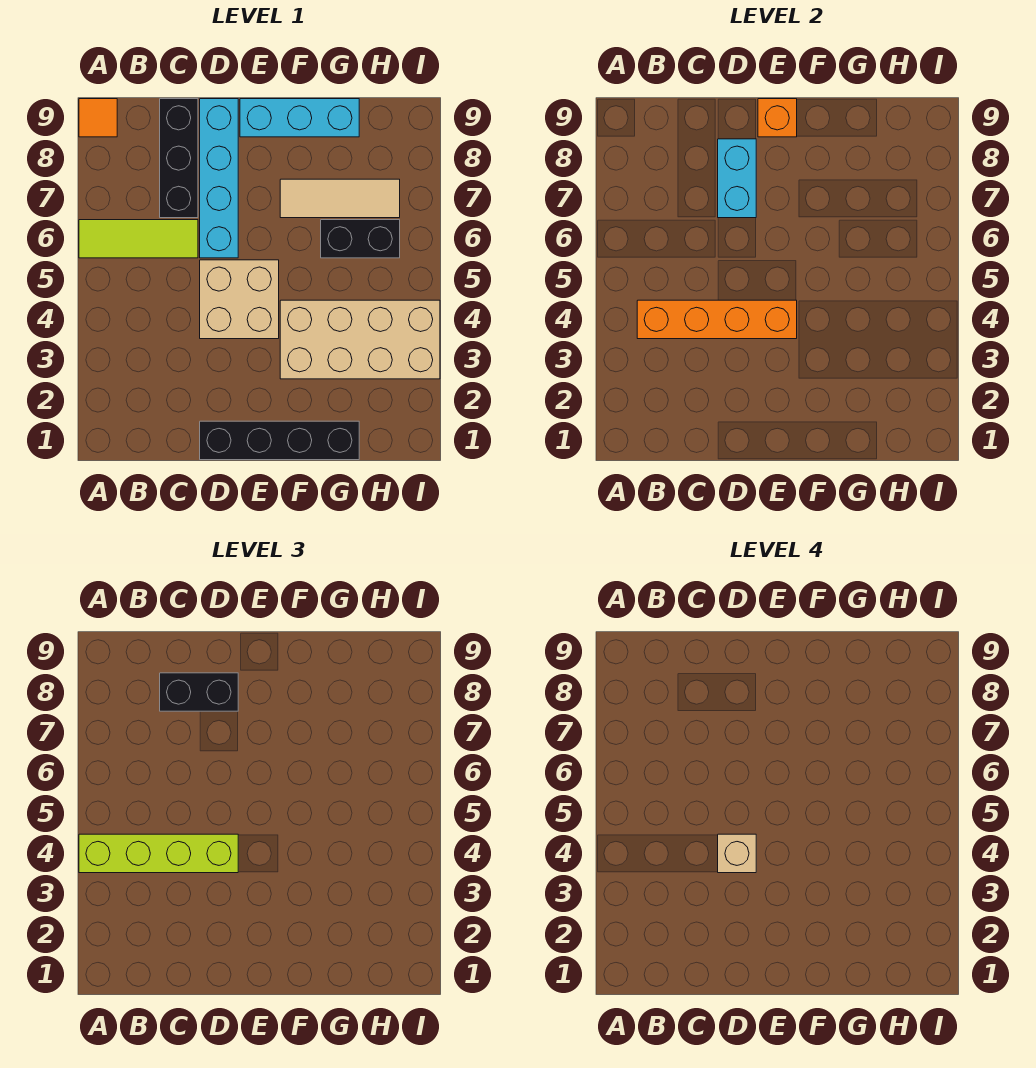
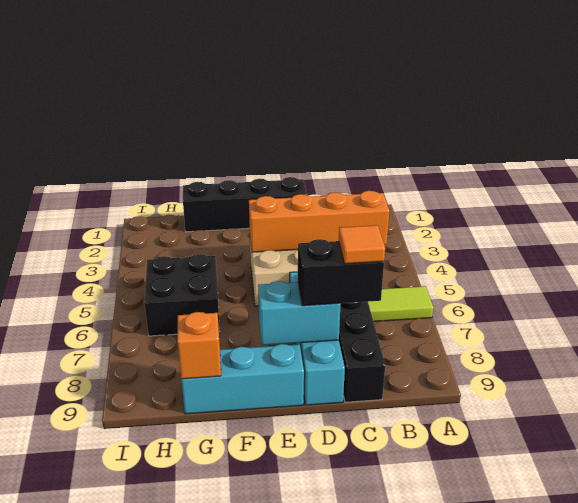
lime 1x4 brick [79,834,238,873] -> none
orange 1x1 tile [79,99,117,137] -> orange 1x1 tile moved to [339,225,385,264]
tan 1x1 brick [718,834,756,873] -> none
cyan 1x2 brick [718,139,756,218] -> cyan 1x2 brick turned to [258,281,341,345]
orange 1x1 brick [758,99,797,137] -> orange 1x1 brick moved to [177,312,221,379]
tan 2x4 brick [280,300,440,379] -> none
tan 1x3 tile [280,179,400,218] -> none
black 1x2 brick [321,220,400,258] -> black 2x2 brick [144,254,220,336]

